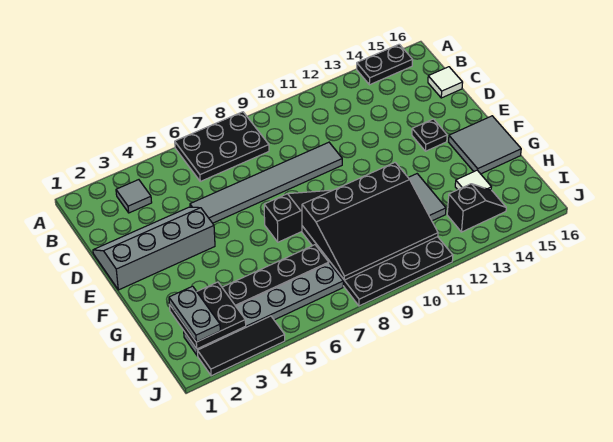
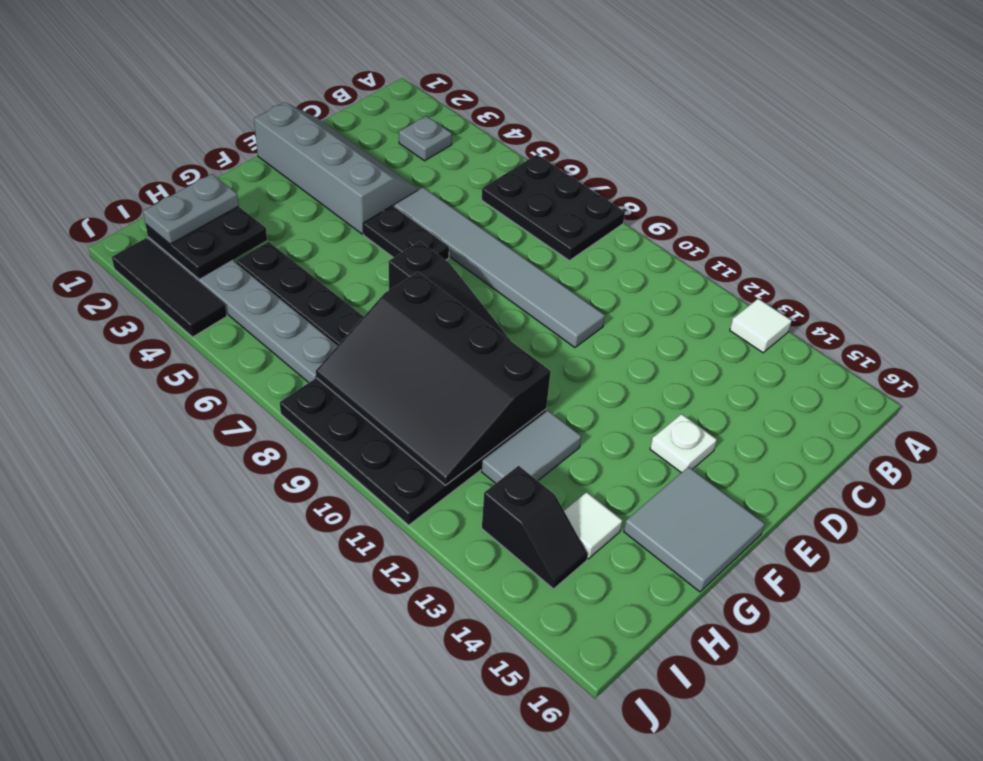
black 1x2 plate [357,44,413,85] -> black 1x2 plate moved to [363,206,449,260]
grey 1x1 tile [116,180,152,213] -> grey 1x1 plate [399,116,452,161]
white 1x1 tile [428,67,463,98] -> white 1x1 tile moved to [730,299,792,353]
black 1x1 plate [412,119,447,151] -> white 1x1 plate [650,414,717,473]

